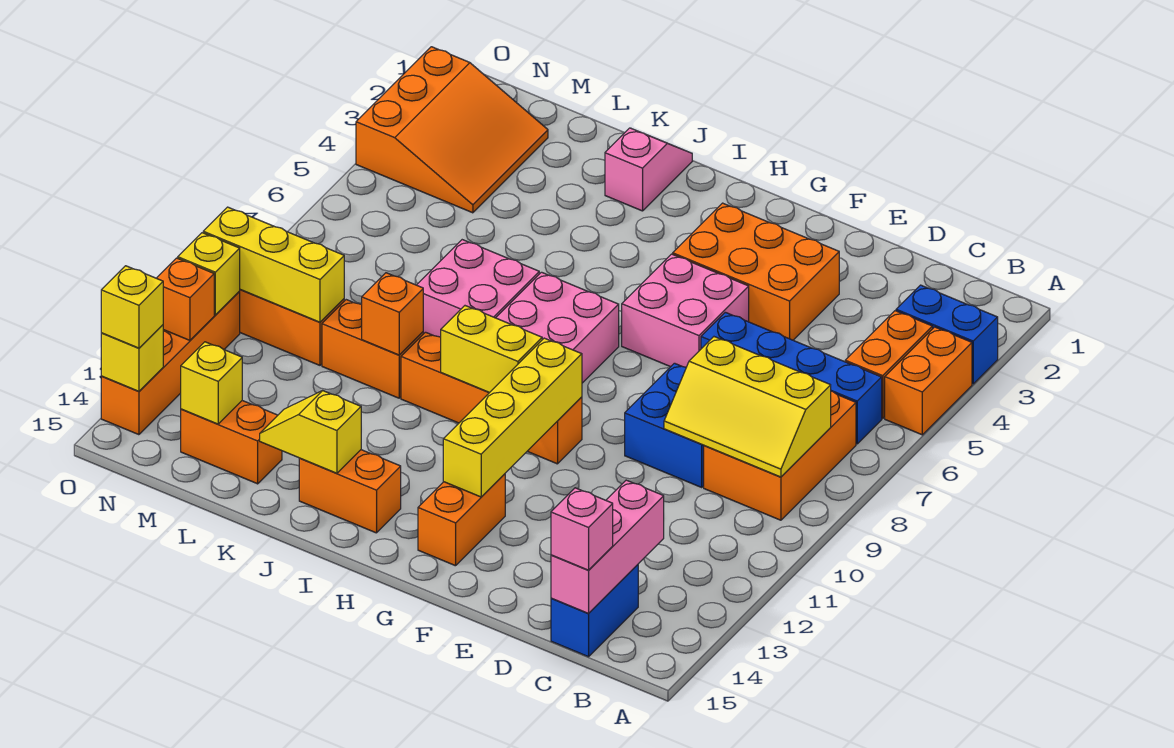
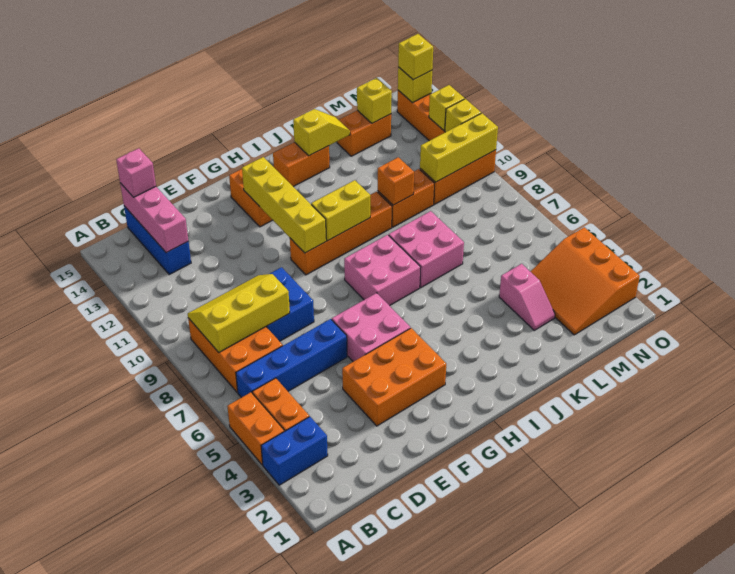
blue 1x2 brick [551,565,638,657] -> blue 1x3 brick [124,206,191,274]
pink 1x2 slope [605,128,692,211] -> pink 1x2 slope moved to [499,264,555,330]
orange 1x1 brick [157,258,214,340] -> yellow 1x1 brick [429,85,465,131]

